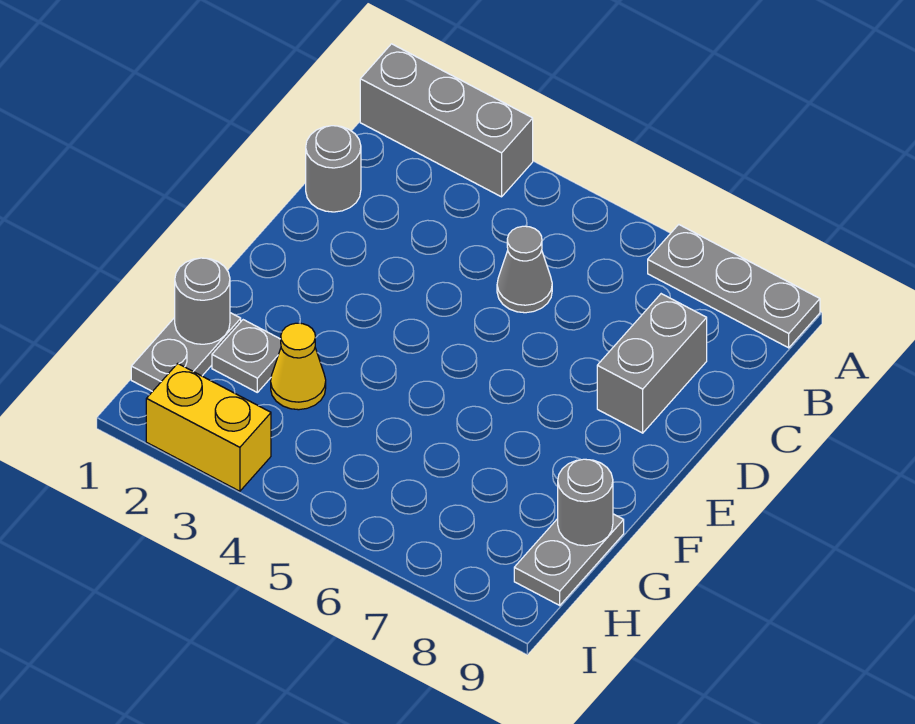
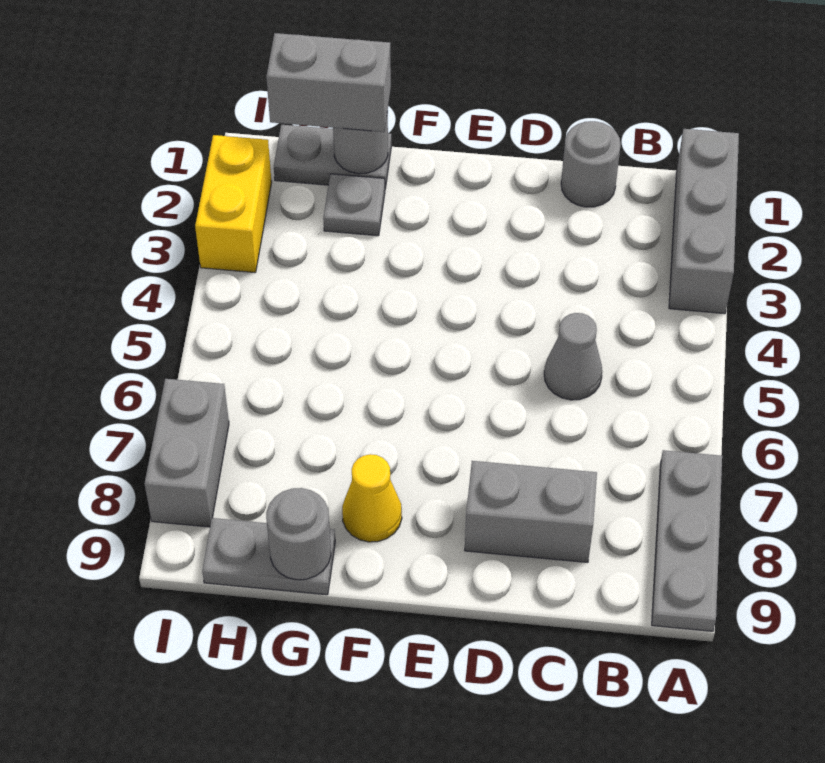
none -> grey 1x2 brick [266,33,391,132]
yellow 1x1 cone [271,323,326,410] -> yellow 1x1 cone moved to [342,454,402,542]
none -> grey 1x2 brick [145,379,229,527]

